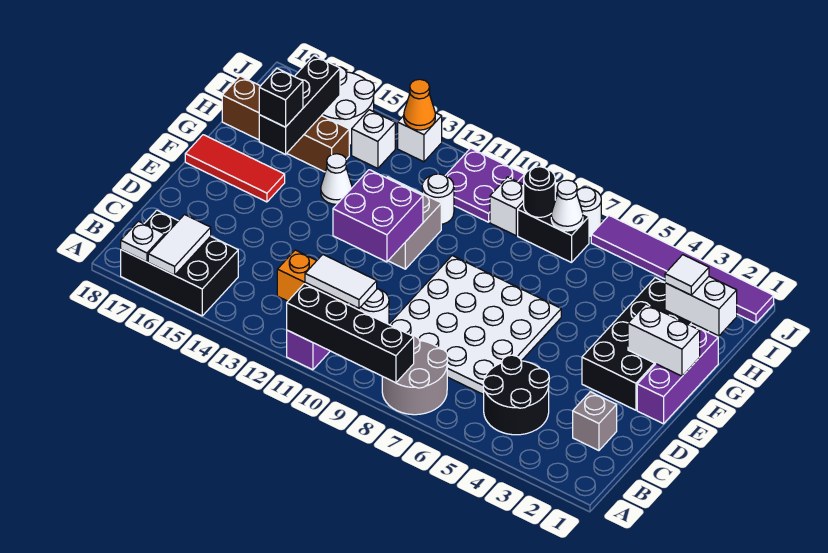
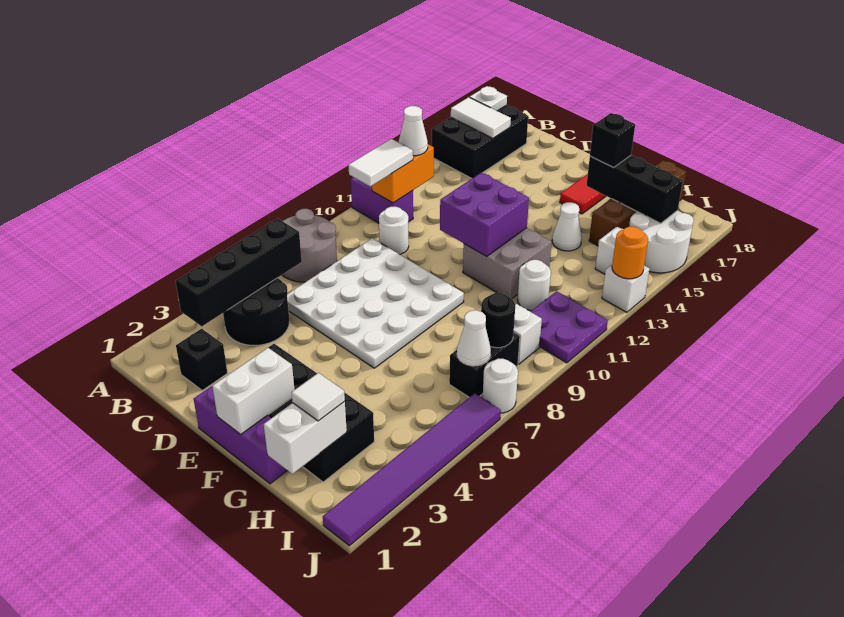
black 1x4 brick [287,284,414,383] -> black 1x4 brick moved to [176,219,302,326]
none -> white 1x1 cone [399,106,428,156]
grey 1x1 brick [573,392,617,451] -> black 1x1 brick [176,329,227,390]
orange 1x1 cone [404,79,435,130] -> orange 1x1 round brick [612,227,648,279]

